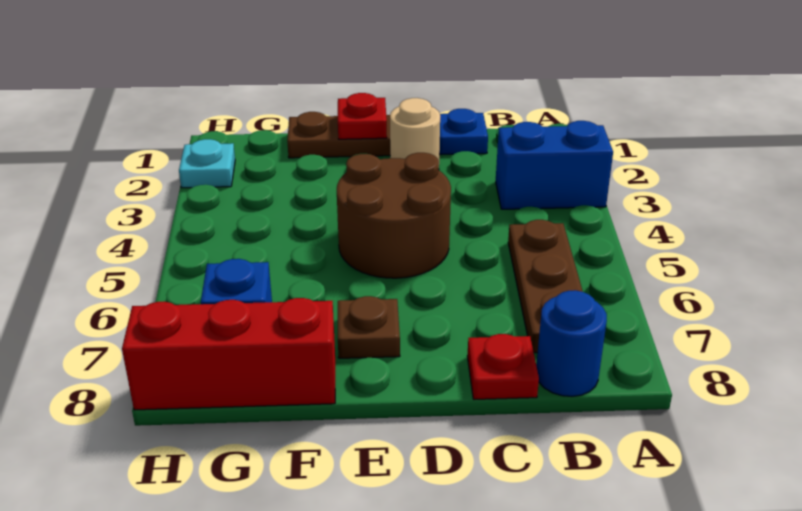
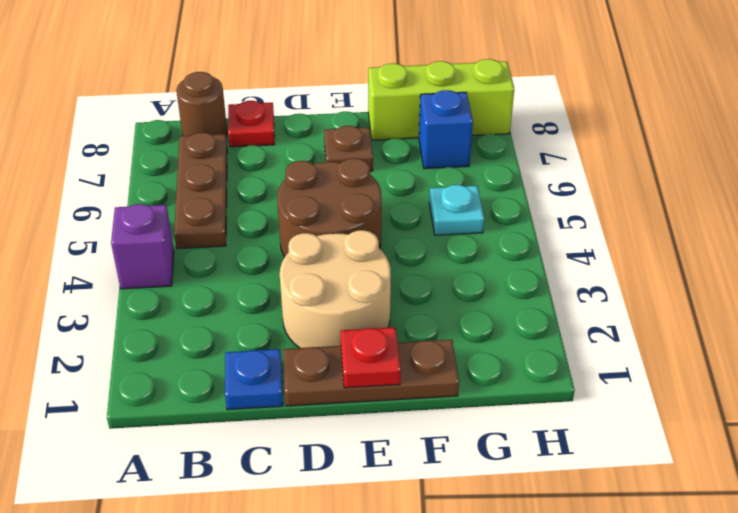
blue 1x2 brick [496,121,613,209] -> none
none -> purple 1x1 brick [111,204,174,289]
blue 1x1 round brick [536,290,607,396] -> brown 1x1 round brick [176,72,227,136]
tan 1x1 round brick [390,98,440,160] -> tan 2x2 round brick [280,230,391,348]
red 1x3 brick [122,298,335,410] -> lime 1x3 brick [368,59,514,140]
cyan 1x1 plate [179,139,235,188] -> cyan 1x1 plate moved to [429,185,484,235]

